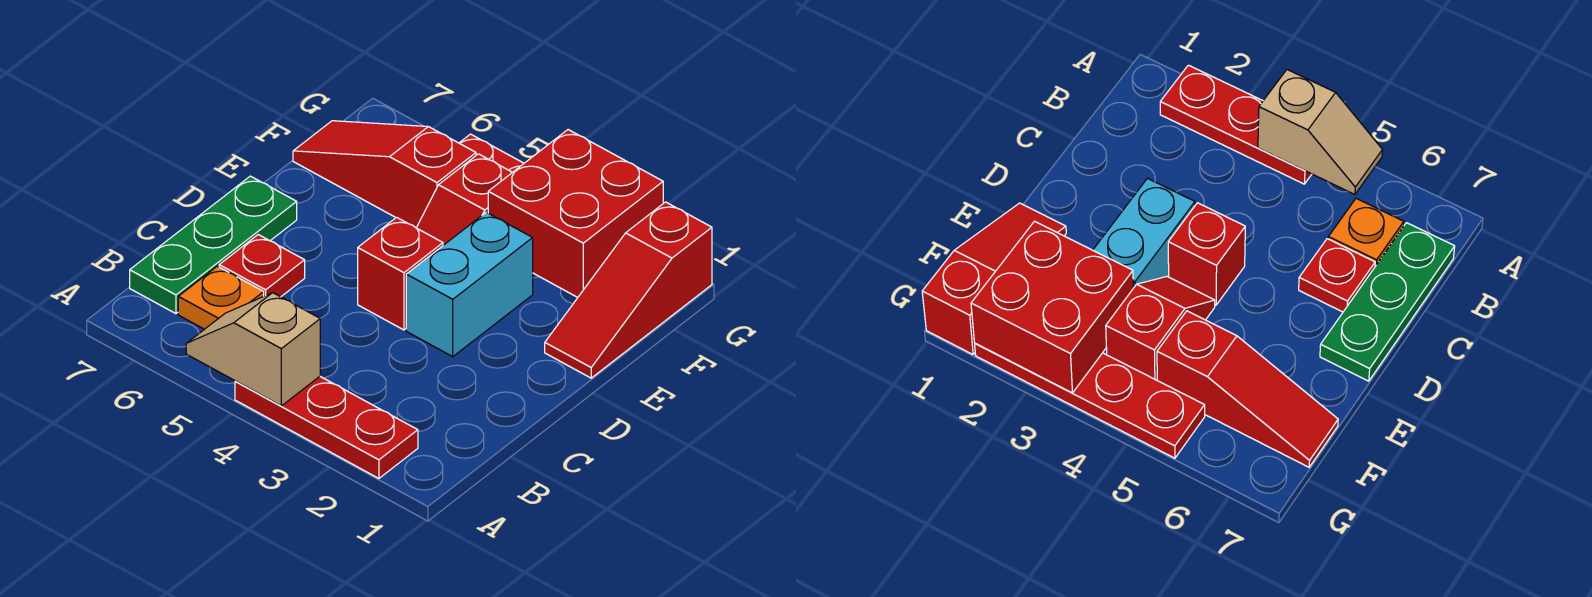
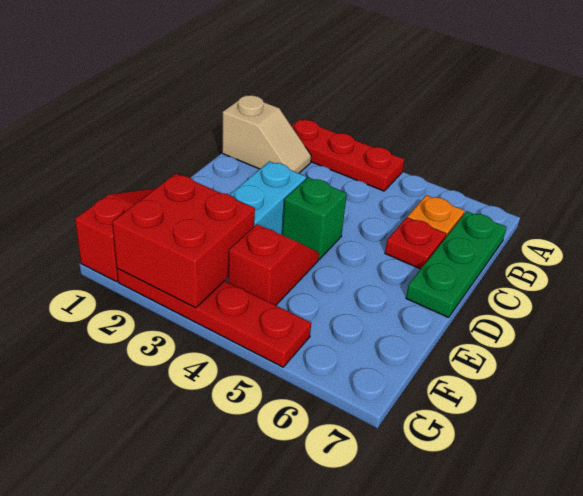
tan 1x2 slope [186,293,320,406] -> tan 1x2 slope moved to [222,95,311,173]
red 1x1 brick [358,217,443,330] -> green 1x1 brick [282,177,347,259]
red 1x3 slope [293,121,476,228] -> none

